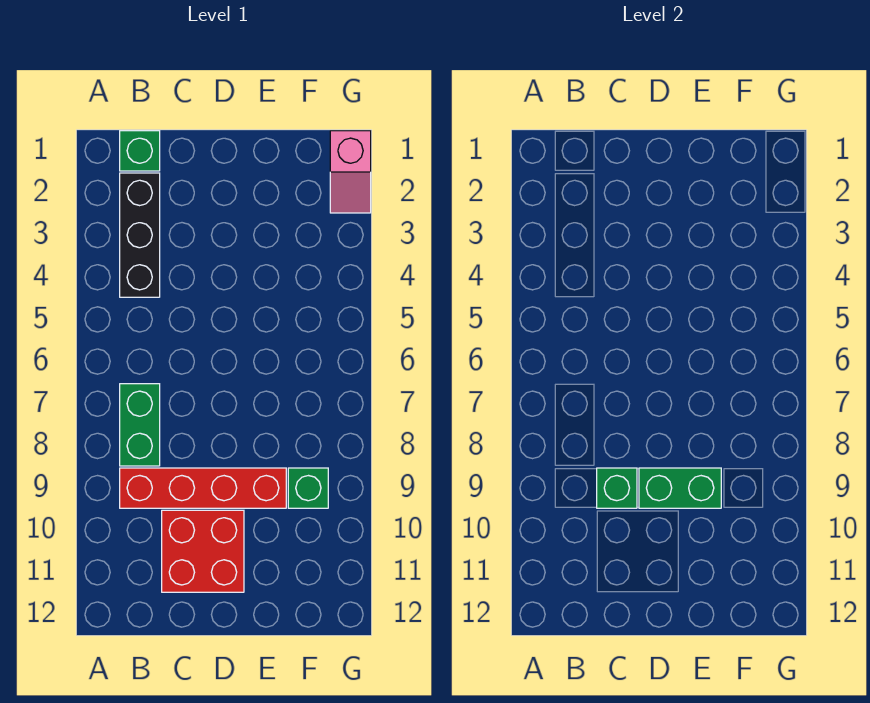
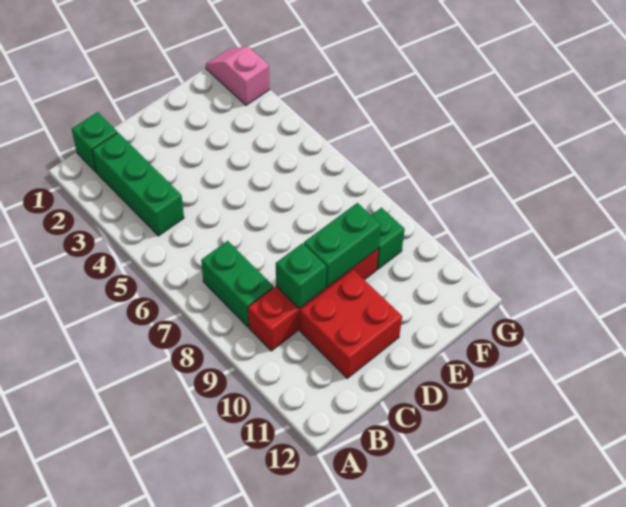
black 1x3 brick [120,173,160,297] -> green 1x3 brick [92,133,184,236]
pink 1x2 slope [330,131,371,213] -> pink 1x2 slope turned to [206,46,270,105]

